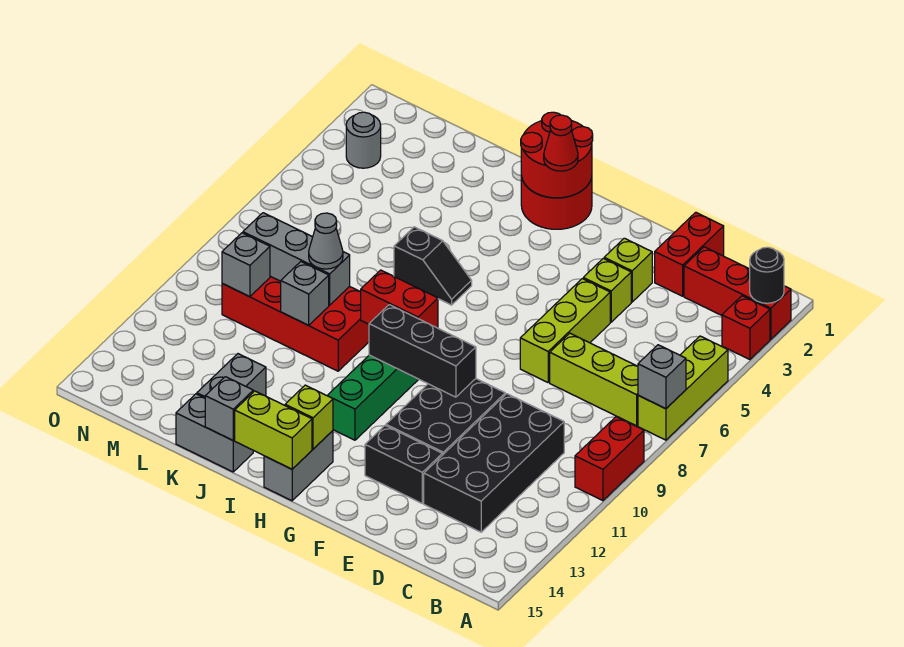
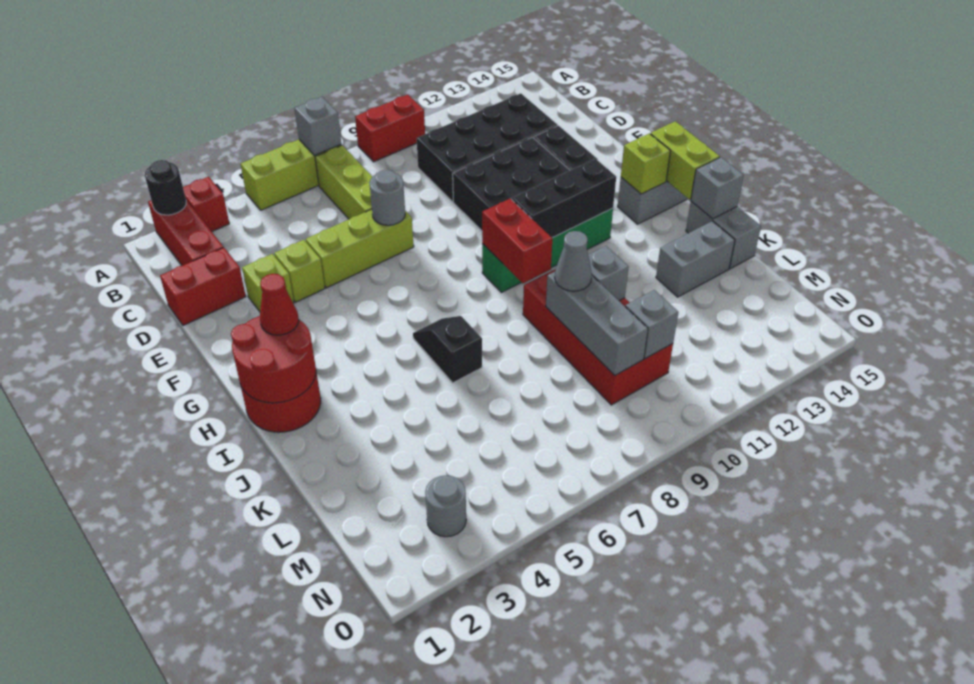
none -> grey 1x1 round brick [370,170,405,225]
black 1x3 brick [369,305,476,397] -> black 1x3 brick turned to [512,159,616,238]

